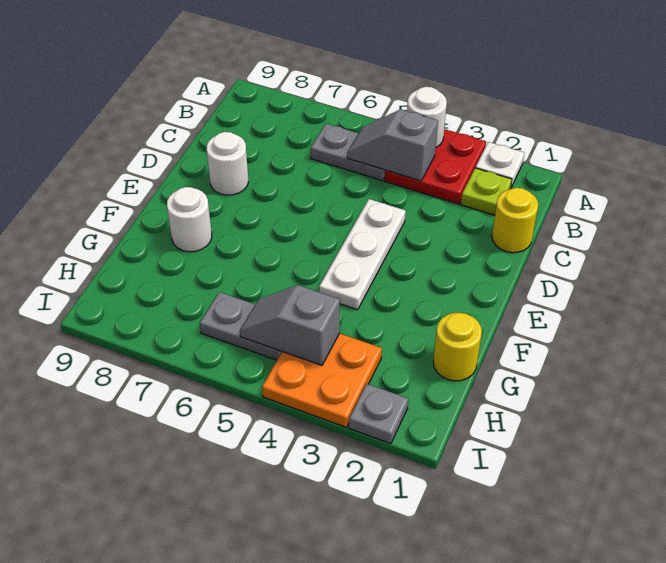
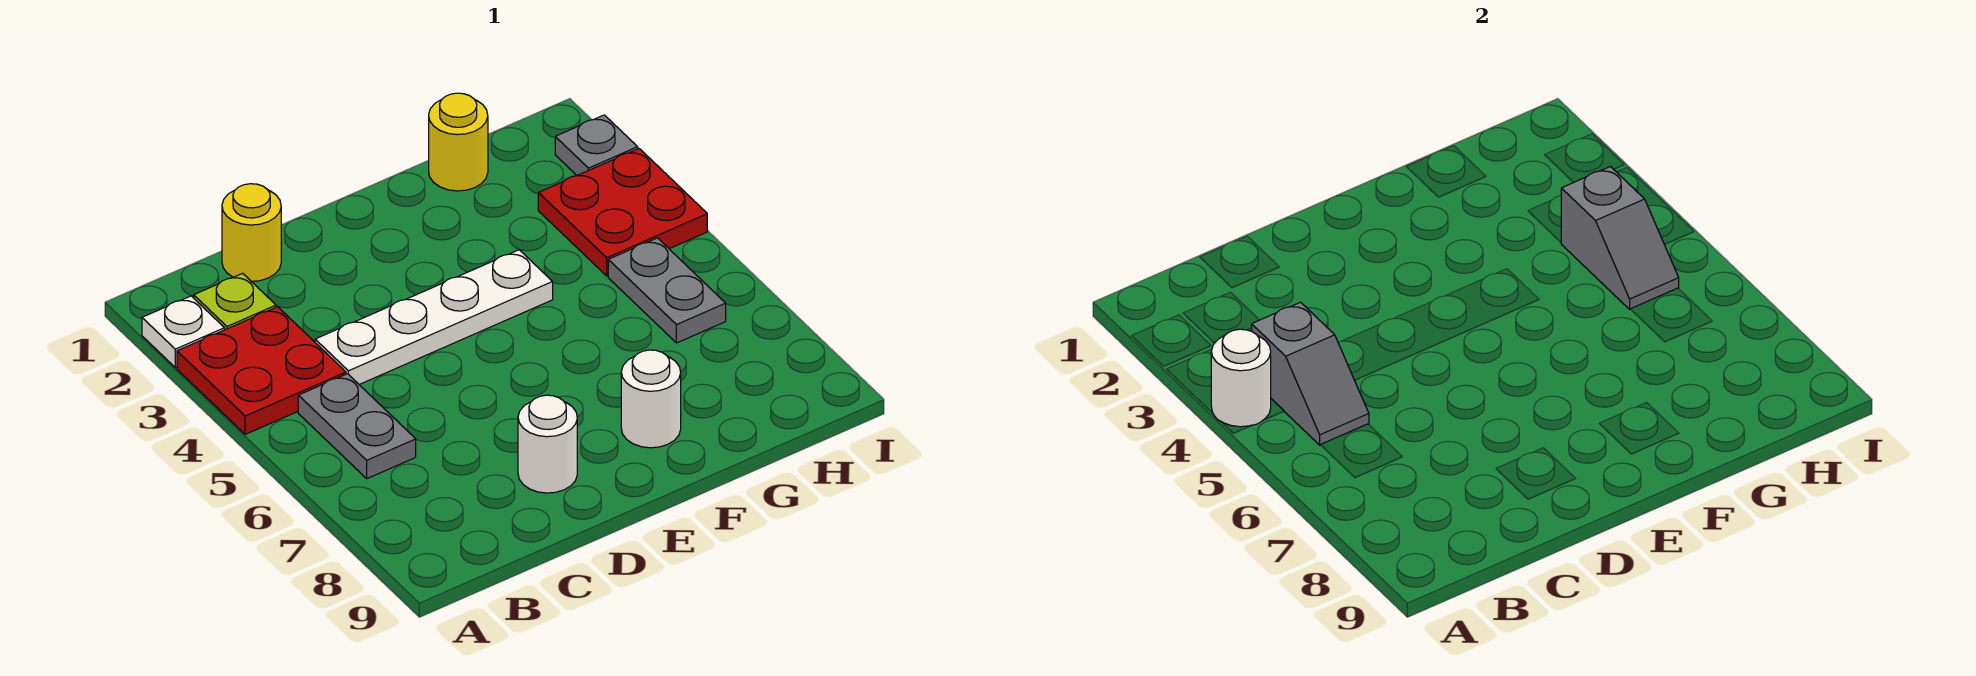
white 1x3 plate [319,199,406,310] -> white 1x4 plate [315,250,553,385]
orange 2x2 plate [262,333,382,427] -> red 2x2 plate [538,149,707,276]

